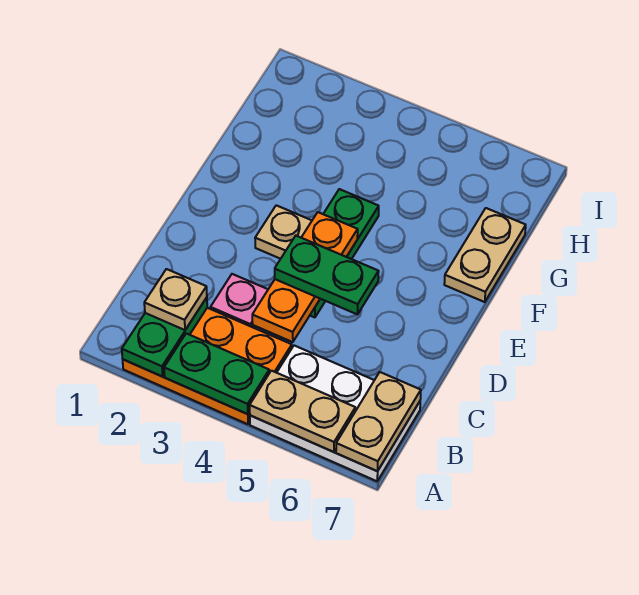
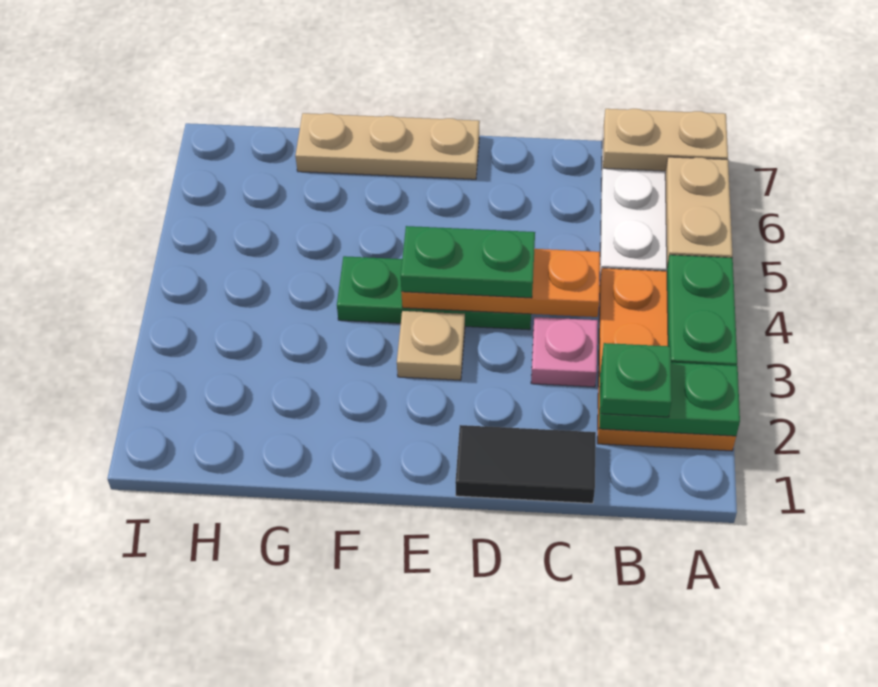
tan 1x1 plate [144,269,207,330] -> green 1x1 plate [601,343,672,417]
none -> black 1x2 tile [455,425,596,503]
green 1x2 plate [275,236,379,314] -> green 1x2 plate turned to [401,226,535,298]
tan 1x2 plate [444,208,526,302] -> tan 1x3 plate [295,113,480,179]

